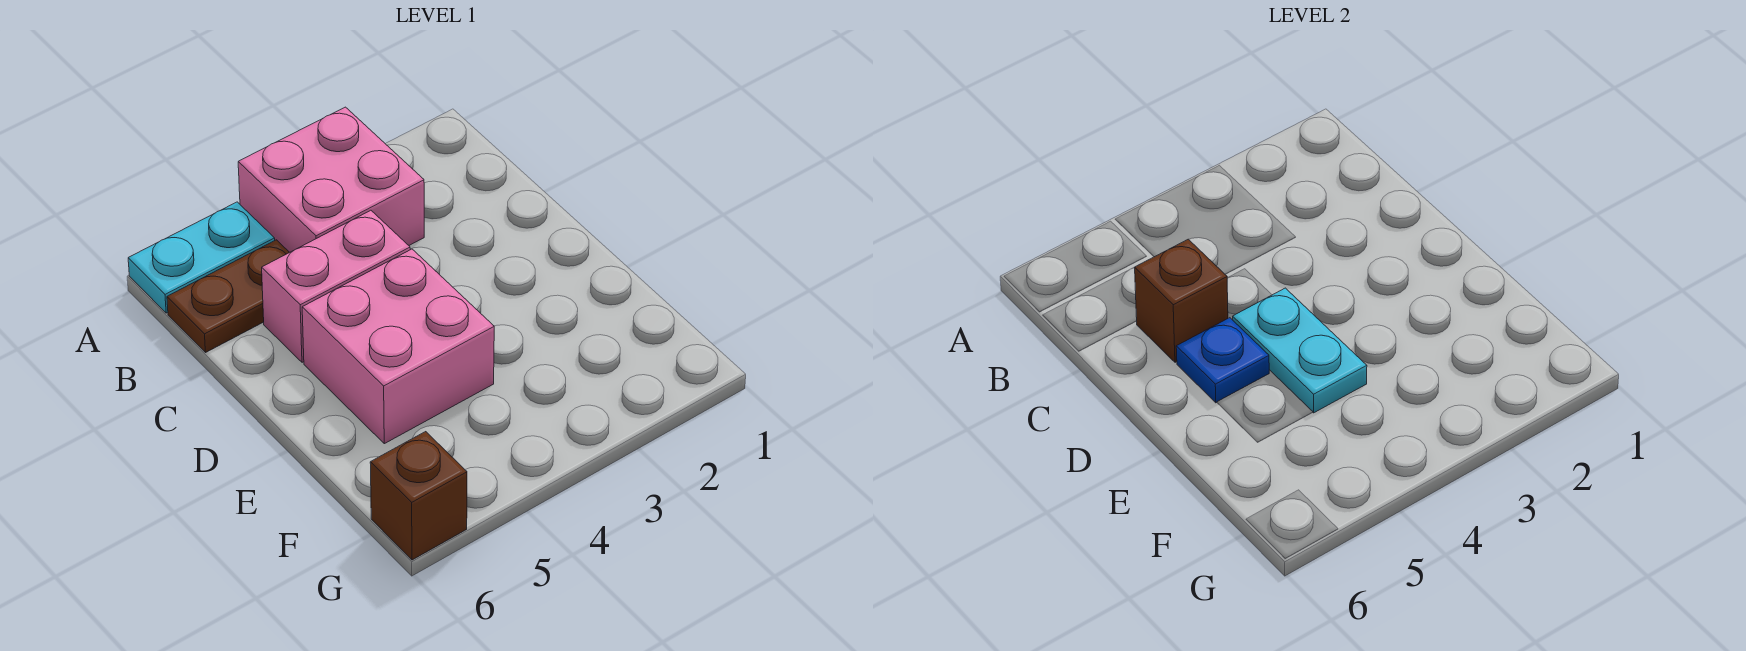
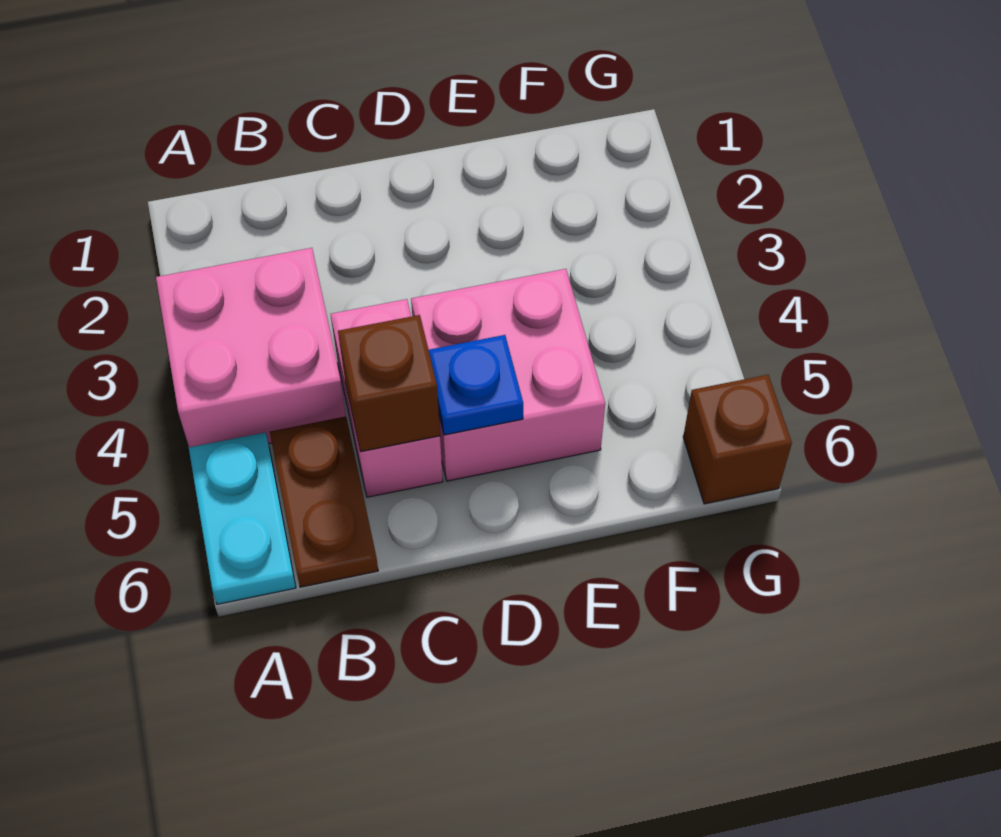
cyan 1x2 plate [1233,288,1367,413] -> none

